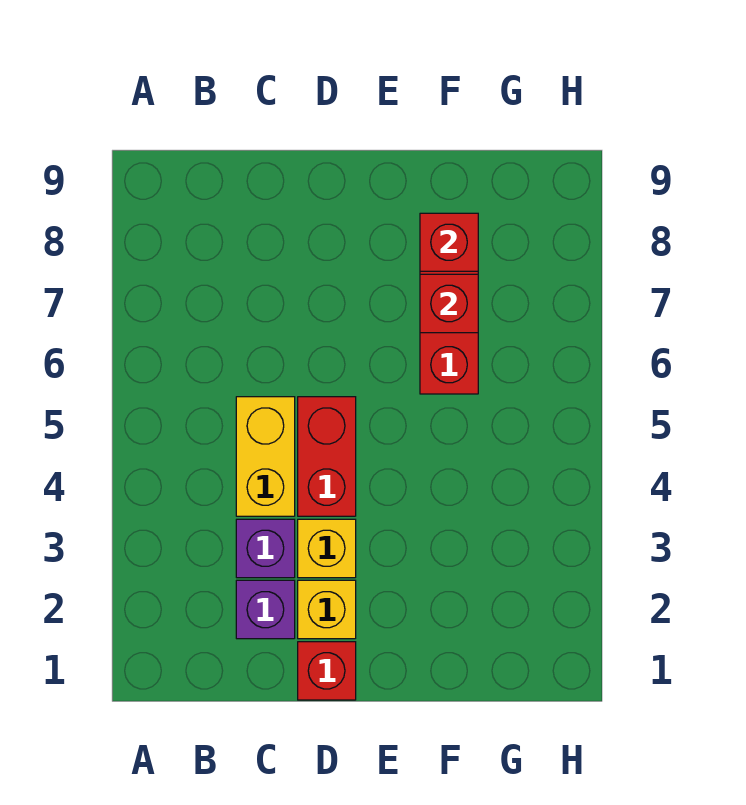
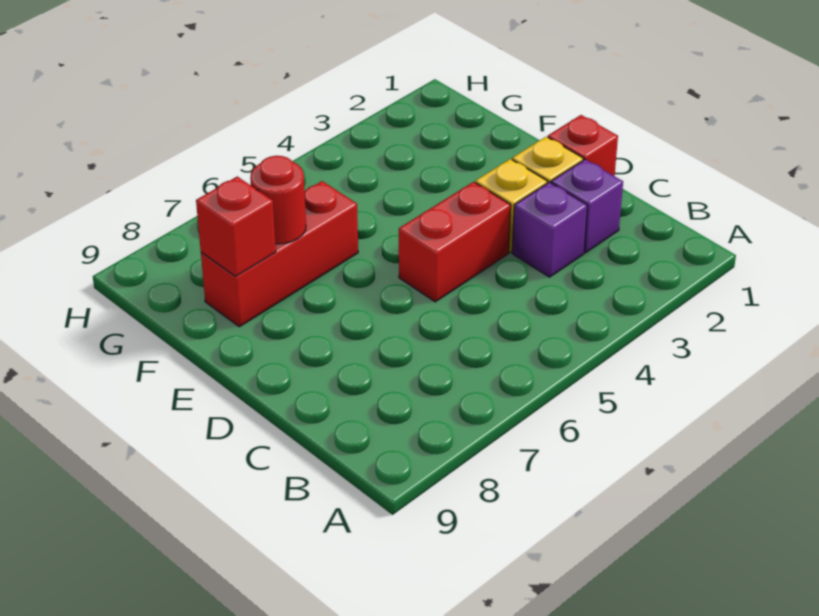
yellow 1x2 brick [236,397,295,516] -> none
red 1x1 brick [420,274,478,333] -> red 1x1 round brick [250,156,306,244]

